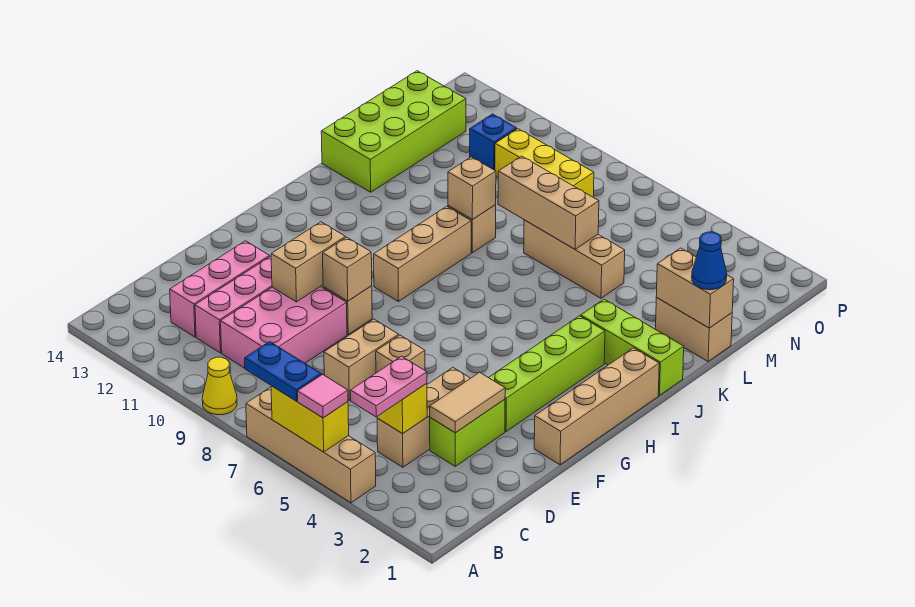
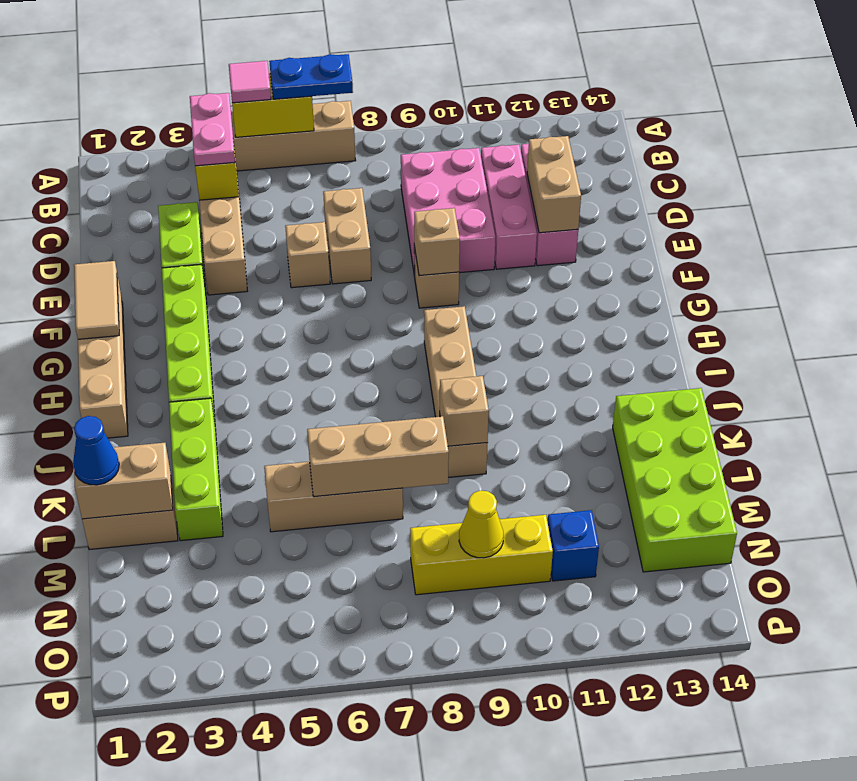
yellow 1x1 cone [202,357,237,415] -> yellow 1x1 cone moved to [459,490,503,558]
tan 1x2 tile [430,372,505,433] -> tan 1x2 tile moved to [74,261,119,339]
tan 1x2 brick [271,222,346,302] -> tan 1x2 brick moved to [527,136,581,233]
lime 1x3 brick [581,299,684,396] -> lime 1x3 brick turned to [169,398,223,541]

